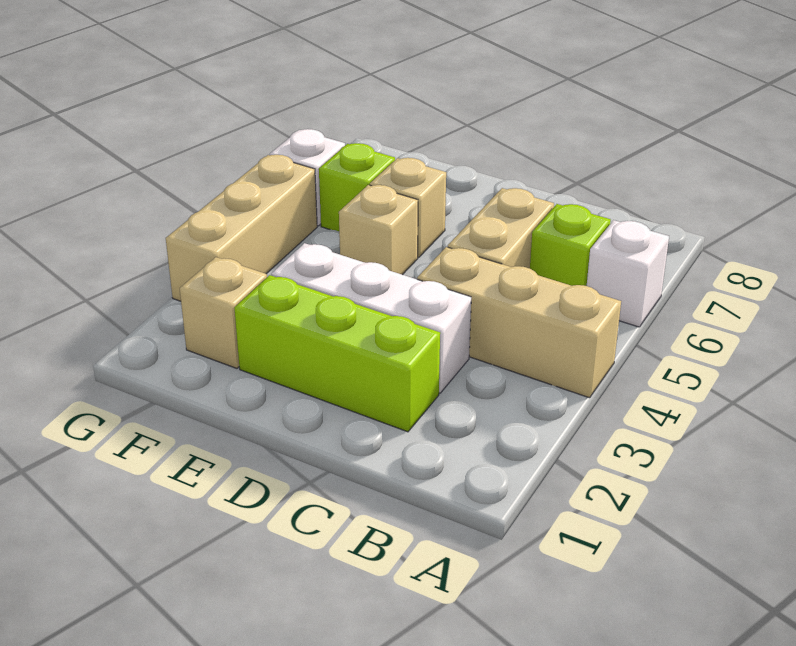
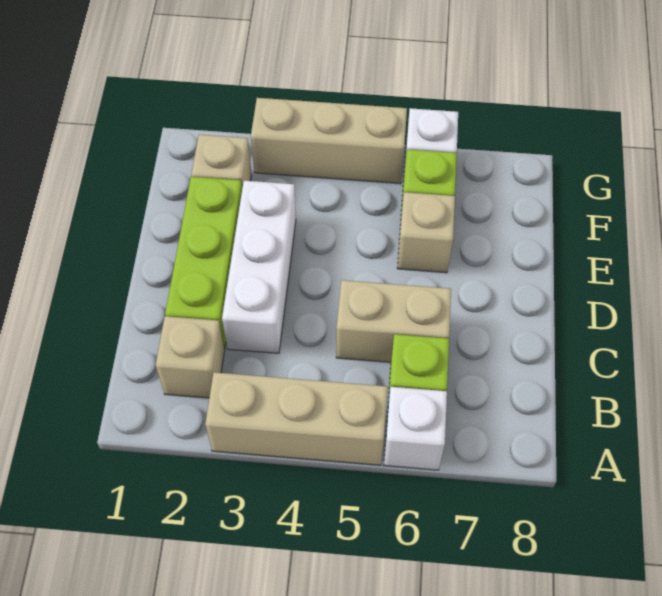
tan 1x3 brick [417,247,621,398] -> tan 1x3 brick turned to [205,372,387,465]
tan 1x1 brick [339,185,418,275] -> tan 1x1 brick moved to [156,316,225,398]

